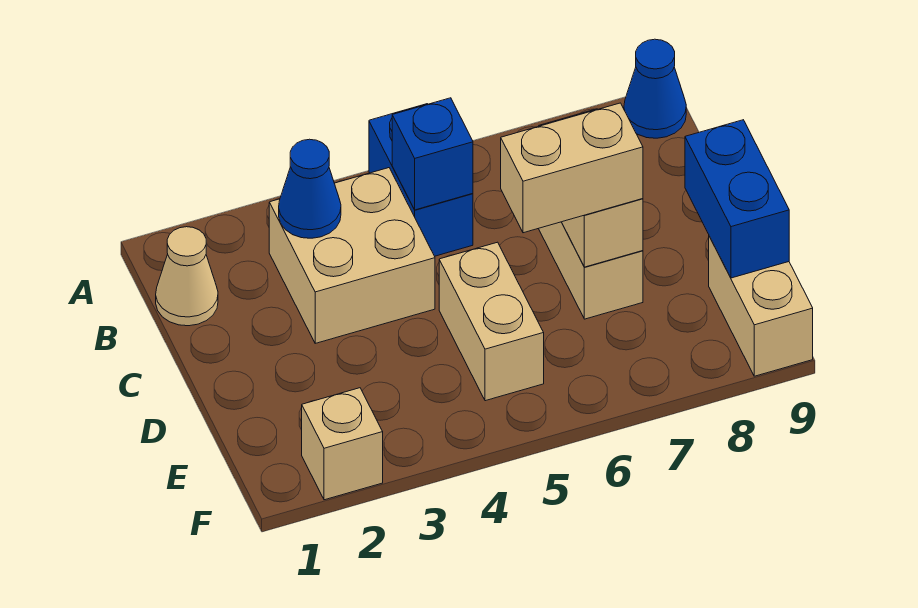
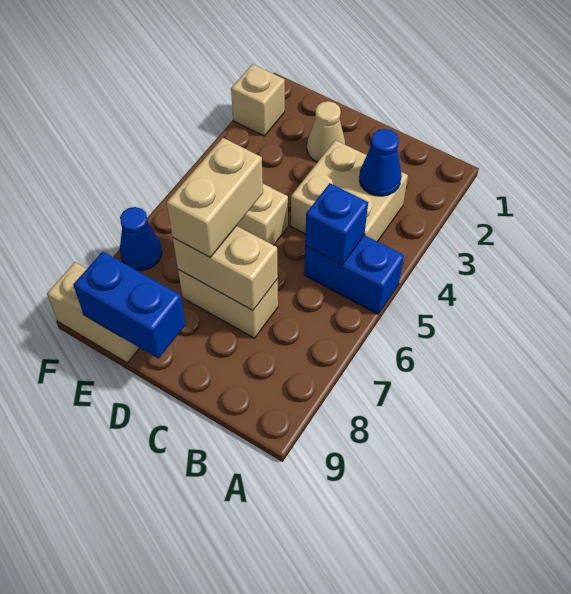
blue 1x1 cone [624,39,686,138] -> blue 1x1 cone moved to [120,207,162,270]
tan 1x1 cone [156,227,218,326] -> tan 1x1 cone moved to [307,101,345,162]

